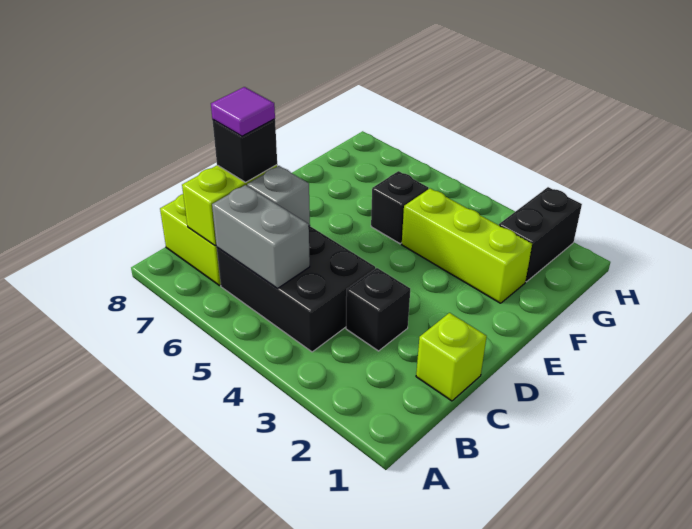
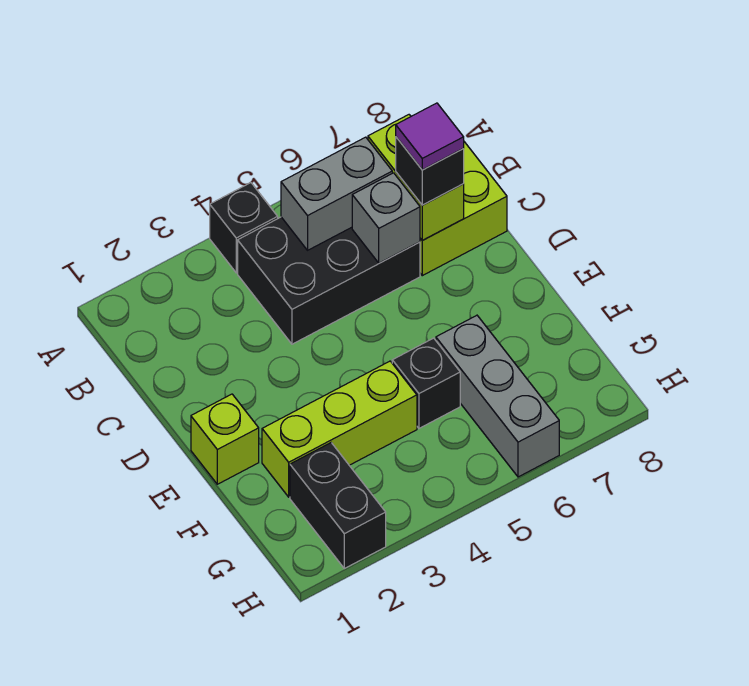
lime 1x1 brick [416,313,487,401] -> lime 1x1 brick moved to [191,394,259,484]
black 1x1 brick [346,268,410,351] -> black 1x1 brick moved to [210,183,278,273]
none -> grey 1x3 brick [436,315,559,477]

